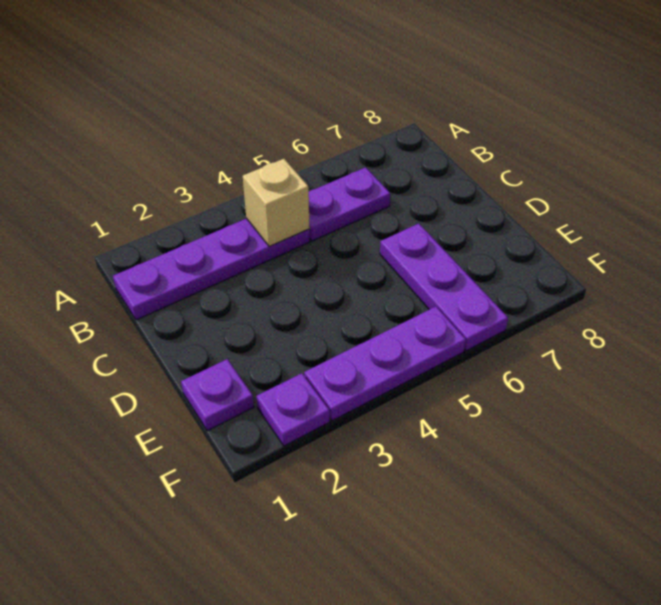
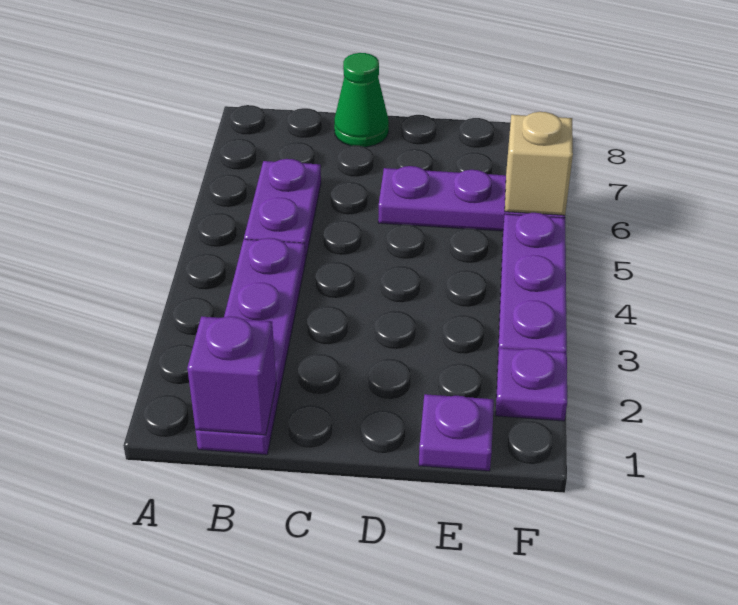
none -> purple 1x1 brick [187,316,276,435]
tan 1x1 brick [243,159,310,246] -> tan 1x1 brick moved to [505,112,573,215]
none -> green 1x1 cone [334,53,389,147]

